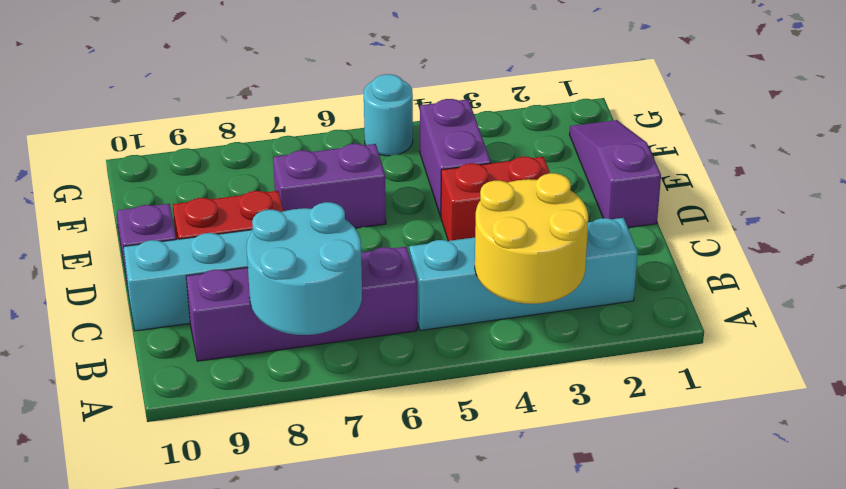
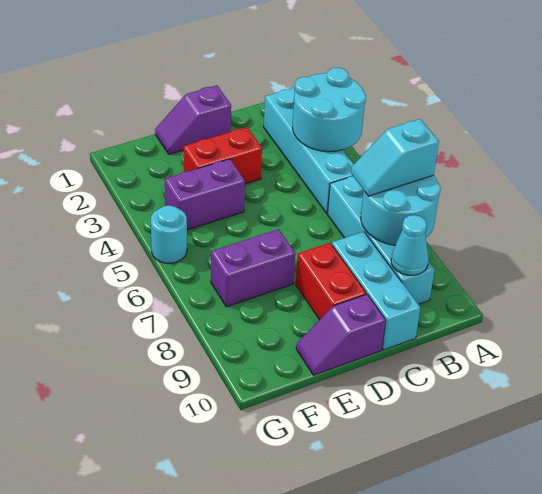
yellow 2x2 round brick [475,173,588,304] -> cyan 2x2 round brick [293,68,366,152]
none -> cyan 1x2 slope [351,119,439,196]
purple 1x4 brick [186,247,417,361] -> cyan 1x4 brick [328,176,435,304]
none -> cyan 1x1 cone [391,215,429,275]
purple 1x3 slope [569,120,661,228] -> purple 1x2 slope [155,85,231,154]
red 1x2 brick [441,157,550,241] -> red 1x2 brick turned to [183,127,262,184]
purple 1x2 brick [273,144,386,228] -> purple 1x2 brick turned to [211,229,295,307]

